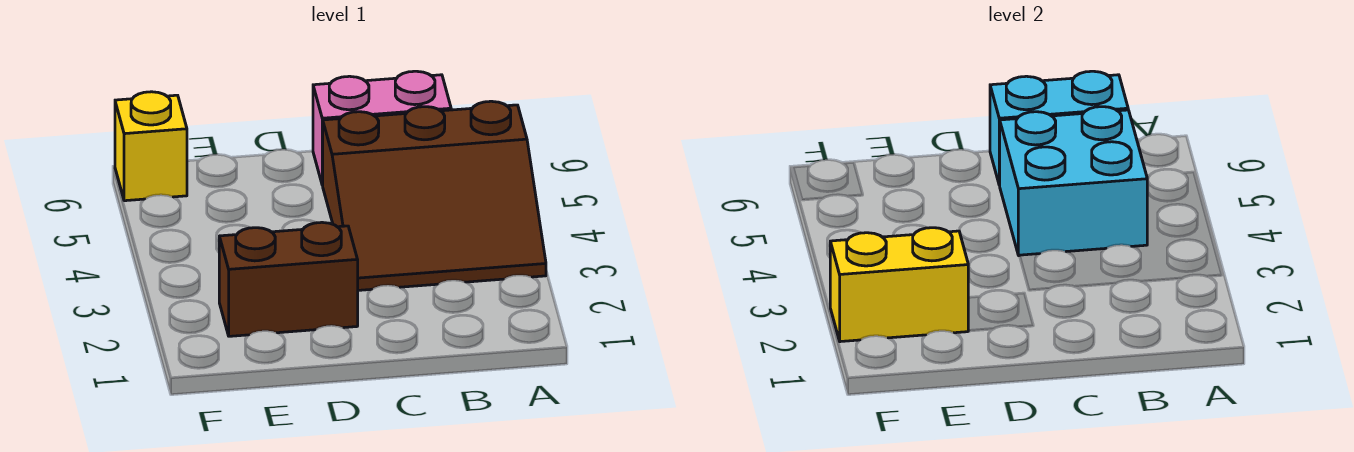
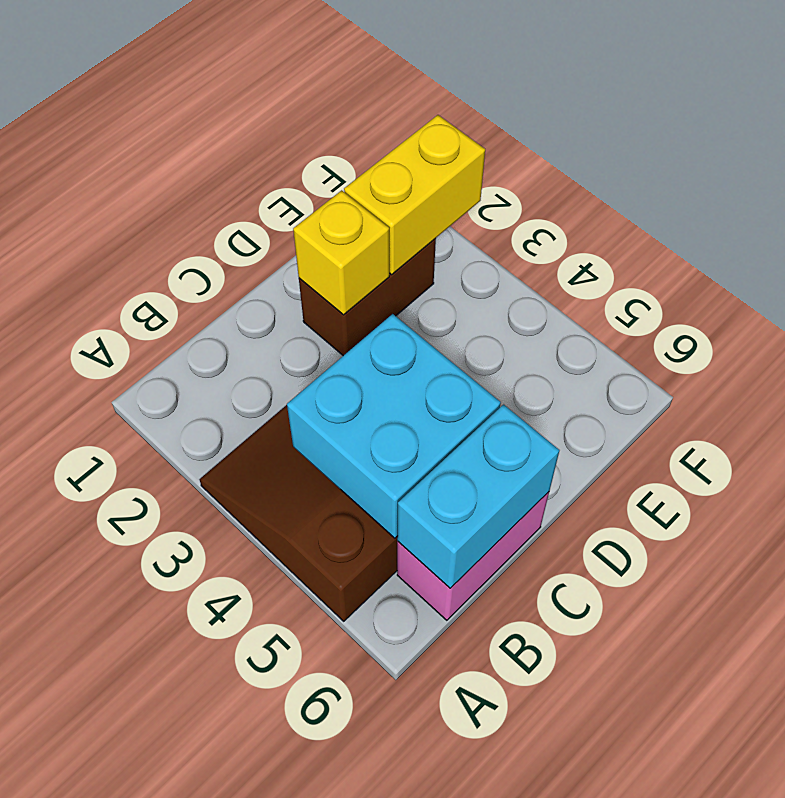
yellow 1x1 brick [115,92,187,201] -> yellow 1x1 brick moved to [293,190,389,315]

